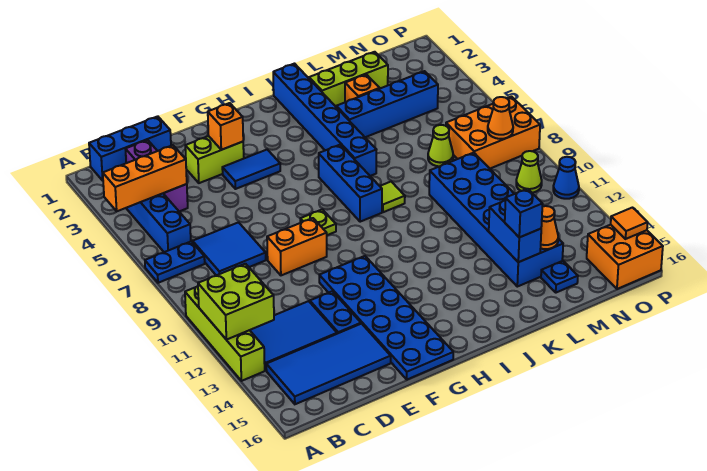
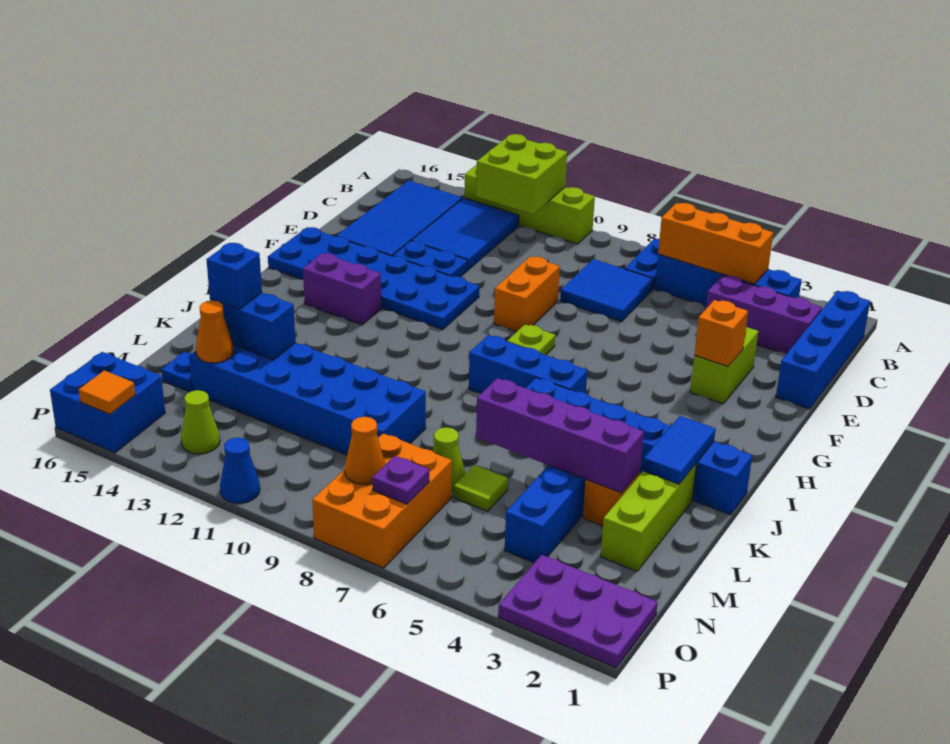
orange 1x3 brick [103,145,187,211] -> orange 1x3 brick turned to [658,203,773,284]
blue 1x3 brick [89,116,171,181] -> blue 1x4 brick [776,291,870,409]
blue 1x2 tile [222,150,280,189] -> blue 1x2 tile moved to [643,416,716,484]
none -> purple 1x2 brick [303,253,381,325]
lime 1x1 tile [380,182,405,212] -> lime 1x1 tile moved to [454,465,508,511]
none -> purple 1x4 brick [476,378,644,493]
none -> purple 2x3 plate [498,555,658,668]
none -> purple 1x1 plate [372,456,429,504]
lime 1x1 cone [516,151,542,193] -> lime 1x1 cone moved to [181,390,220,454]
orange 2x2 brick [587,225,663,289] -> blue 2x2 brick [50,352,165,453]

